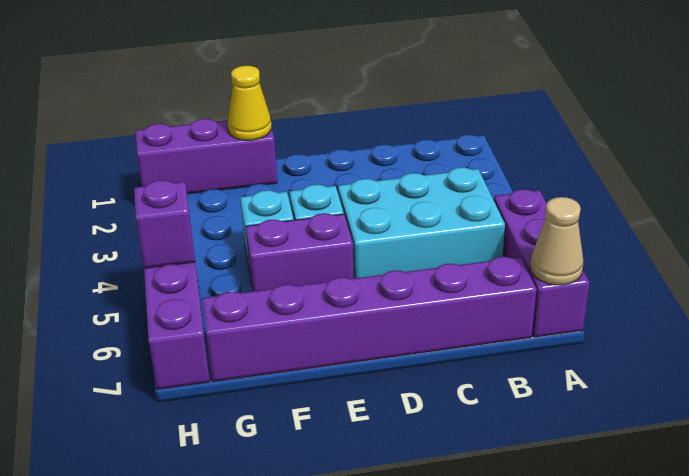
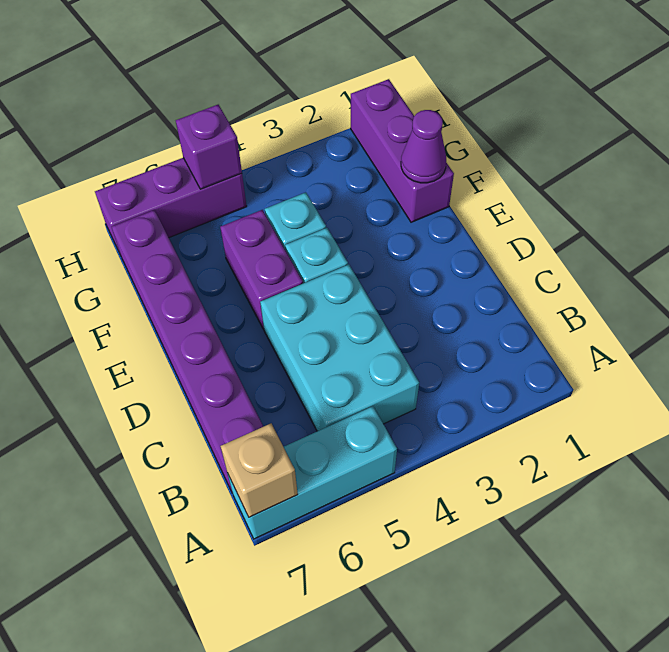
purple 1x3 brick [494,189,590,338] -> cyan 1x3 brick [228,406,397,539]
tan 1x1 cone [530,197,584,285] -> tan 1x1 brick [221,424,298,517]
yellow 1x1 cone [228,66,271,140] -> purple 1x1 cone [401,110,446,183]

